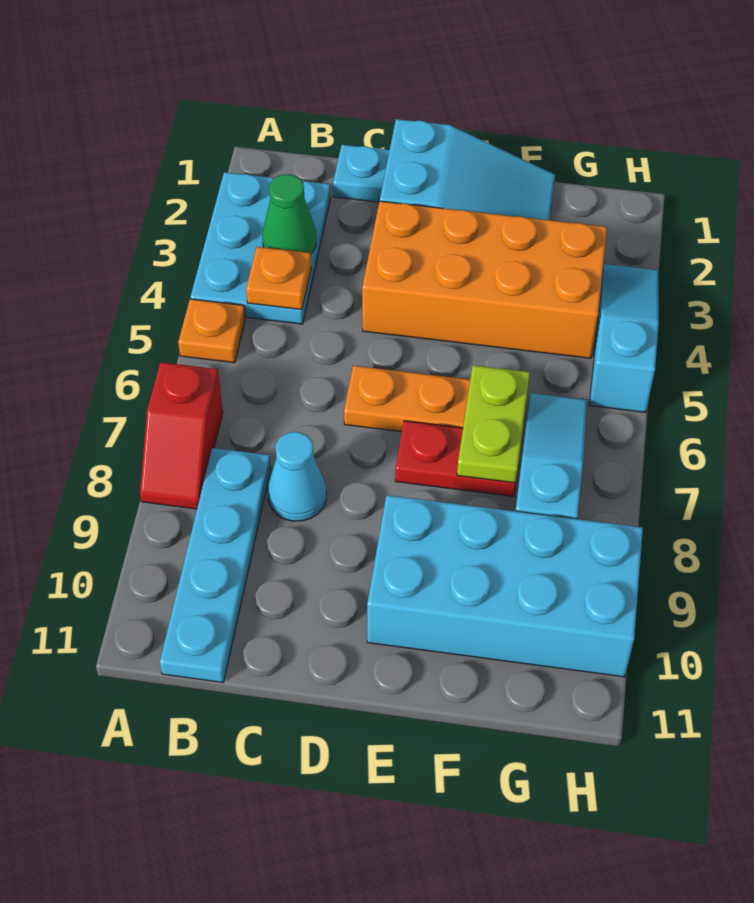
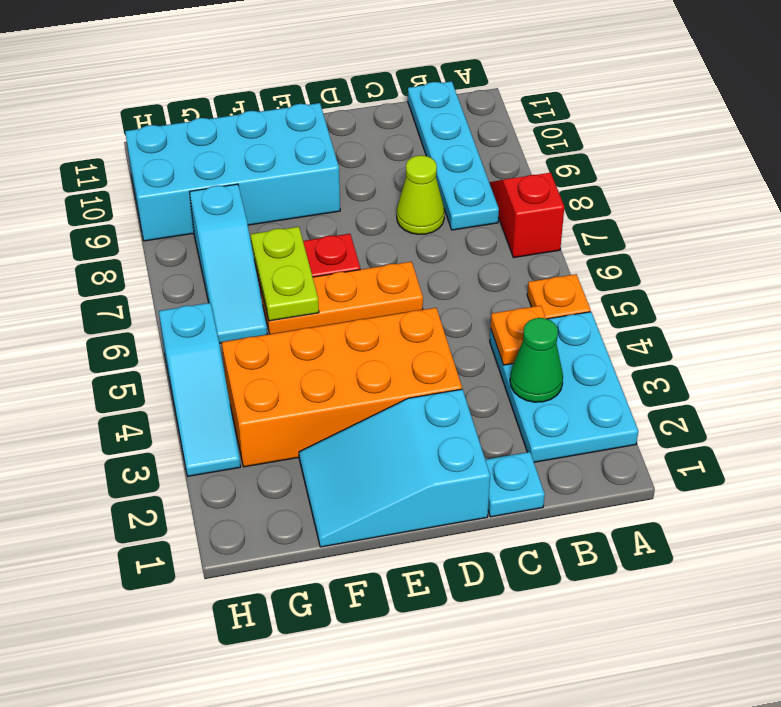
cyan 1x1 cone [268,432,327,521] -> lime 1x1 cone [397,155,444,234]

